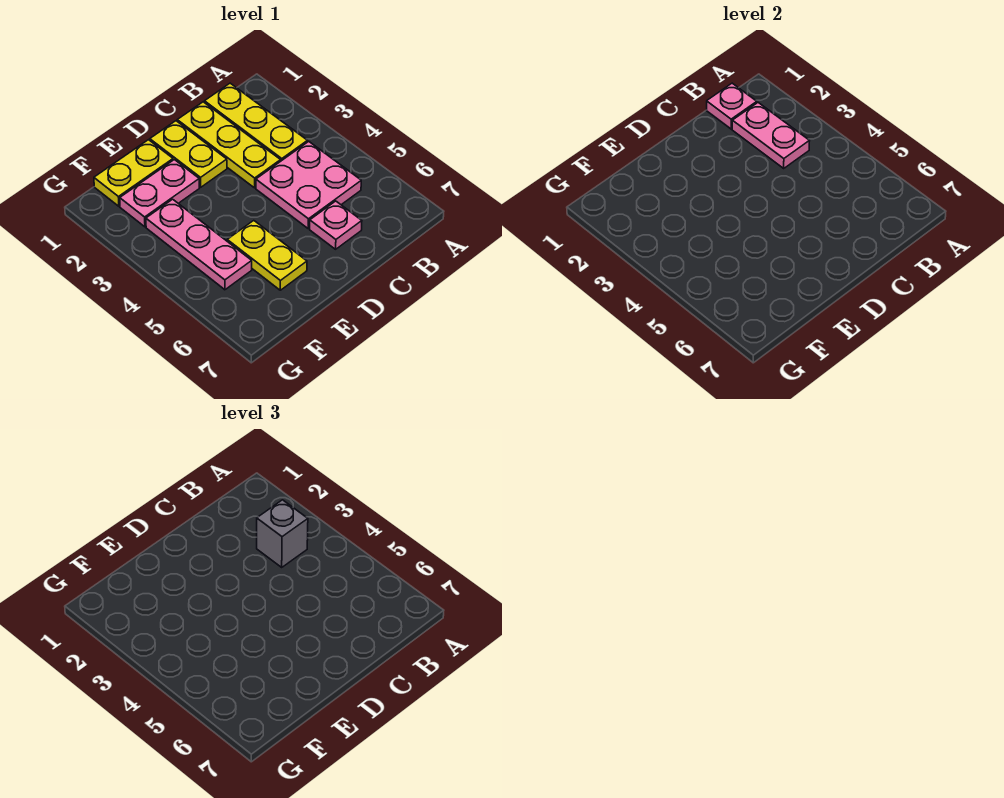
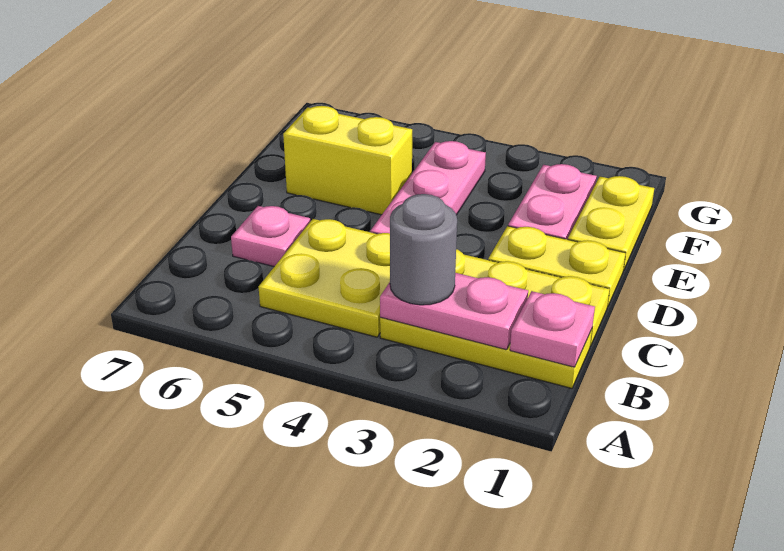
grey 1x1 brick [257,500,308,567] -> grey 1x1 round brick [390,194,457,305]
pink 2x2 plate [256,142,361,229] -> yellow 2x2 plate [259,219,390,337]
yellow 1x2 plate [227,221,307,290] -> yellow 1x2 brick [283,106,412,215]
pink 1x3 plate [146,199,252,290] -> pink 1x3 plate turned to [370,141,486,234]

